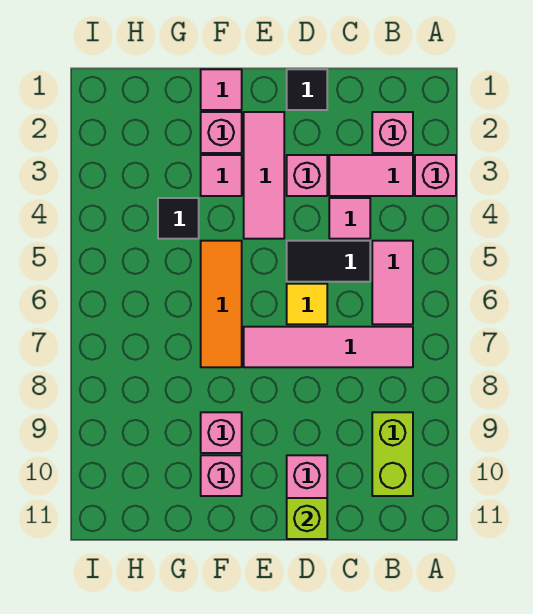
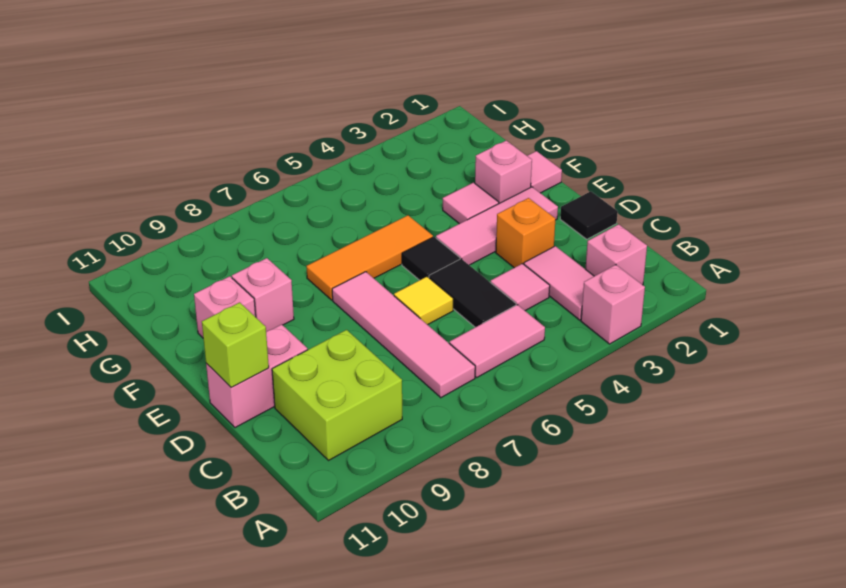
lime 1x2 brick [372,412,413,496] -> lime 2x2 brick [272,330,402,461]
pink 1x1 brick [287,155,327,196] -> orange 1x1 brick [496,198,555,268]
black 1x1 tile [158,198,199,239] -> black 1x1 tile moved to [402,237,460,280]

